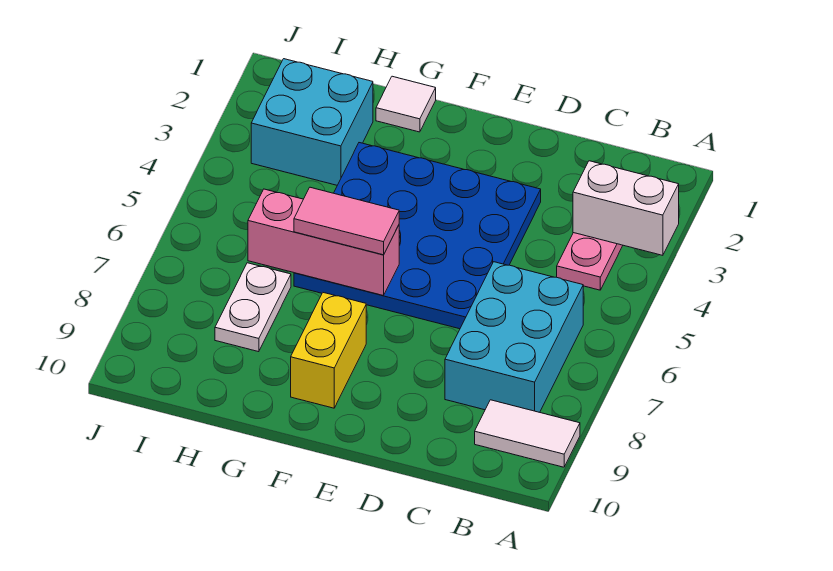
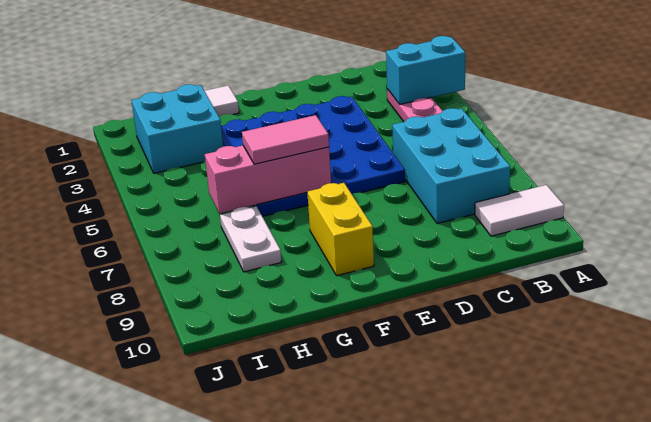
white 1x2 brick [573,161,679,255] -> cyan 1x2 brick [386,36,465,104]

